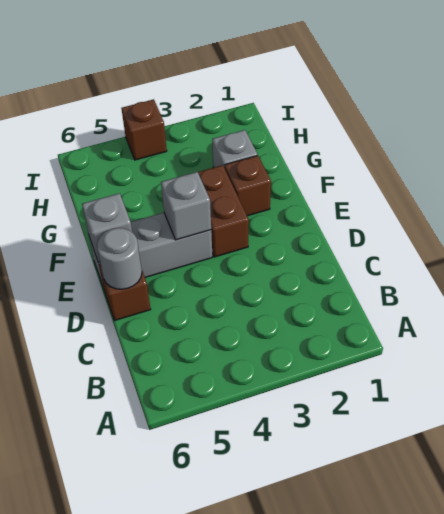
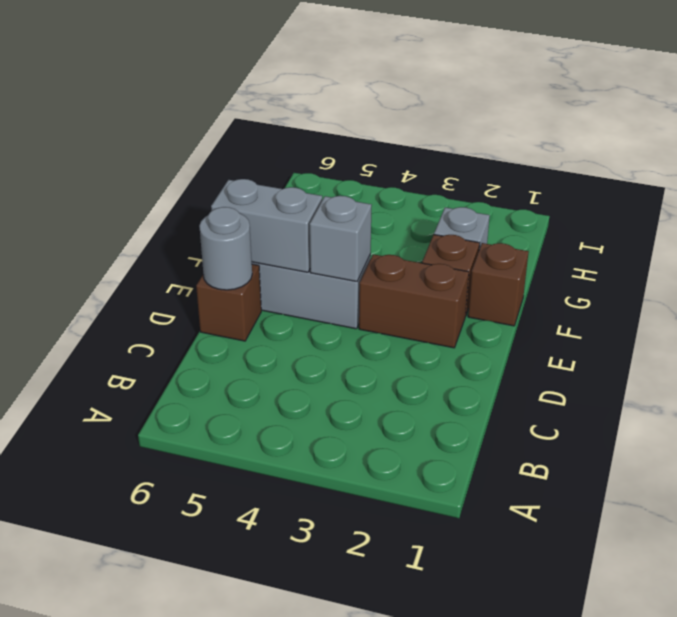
brown 1x2 brick [198,165,249,257] -> brown 1x2 brick turned to [359,254,469,348]
grey 1x1 brick [82,193,132,262] -> grey 1x2 brick [211,179,322,272]
brown 1x1 brick [122,99,167,160] -> brown 1x1 brick moved to [468,243,529,326]

